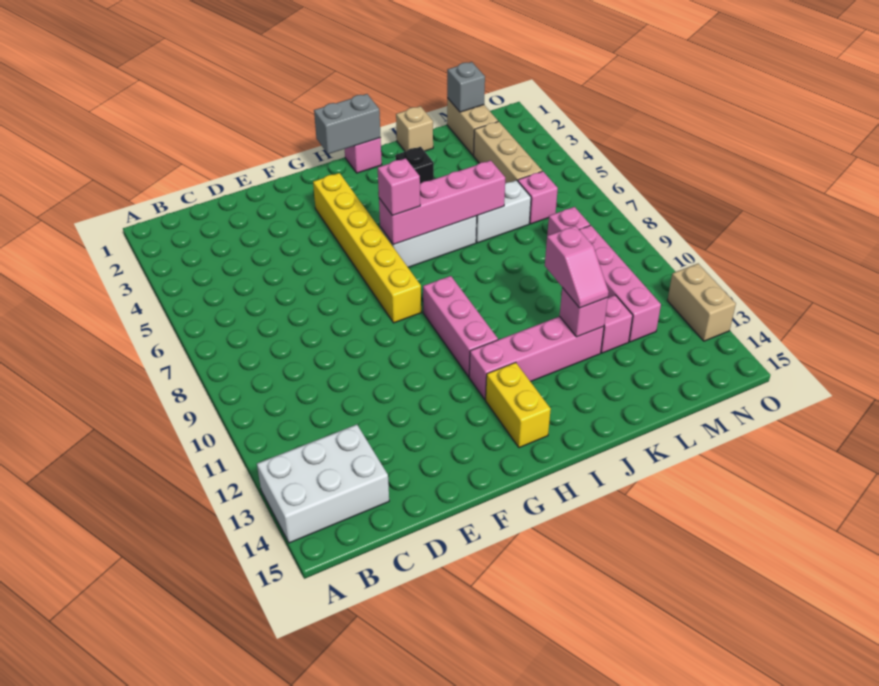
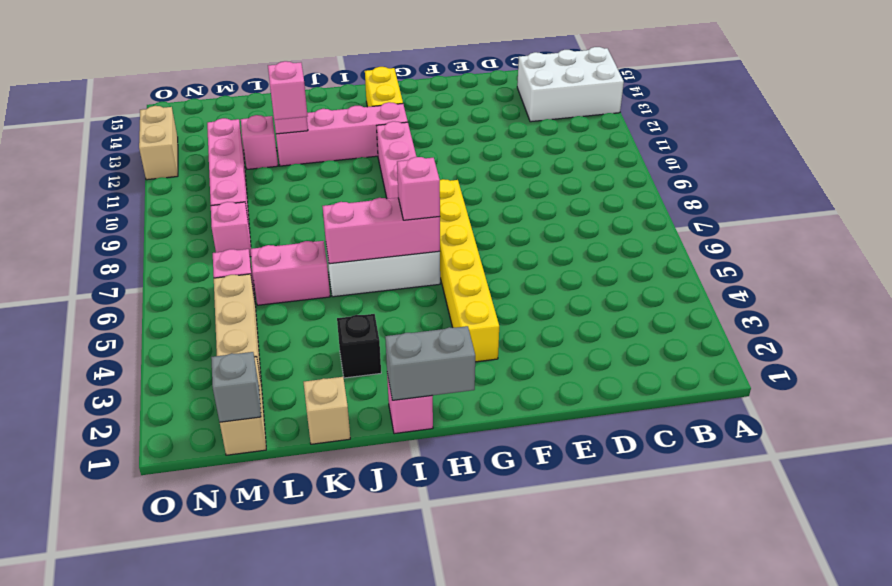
pink 1x4 brick [379,160,505,245] -> pink 1x3 brick [322,198,440,264]
white 1x2 brick [476,180,531,243] -> pink 1x2 brick [251,241,330,305]

